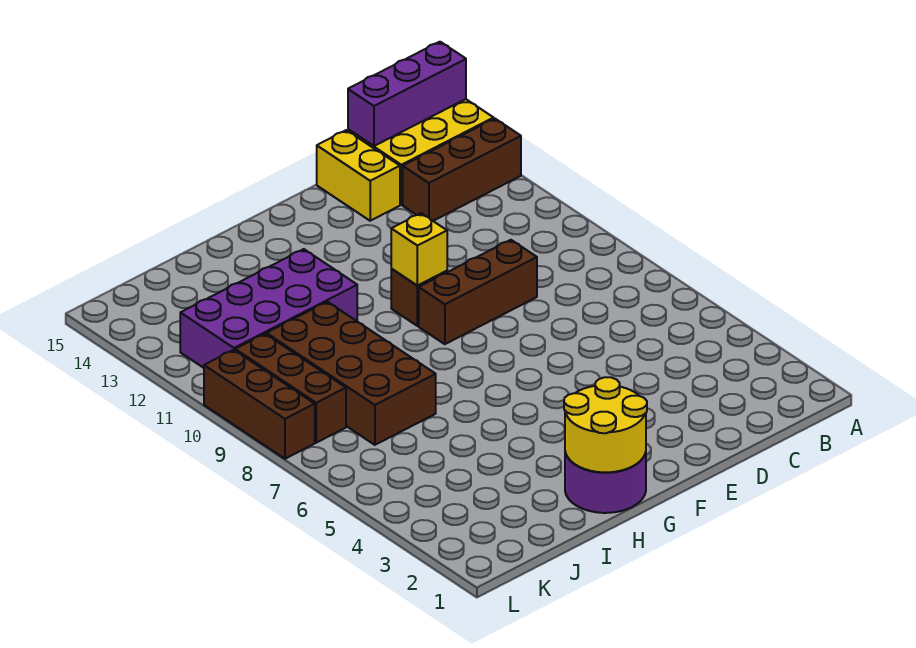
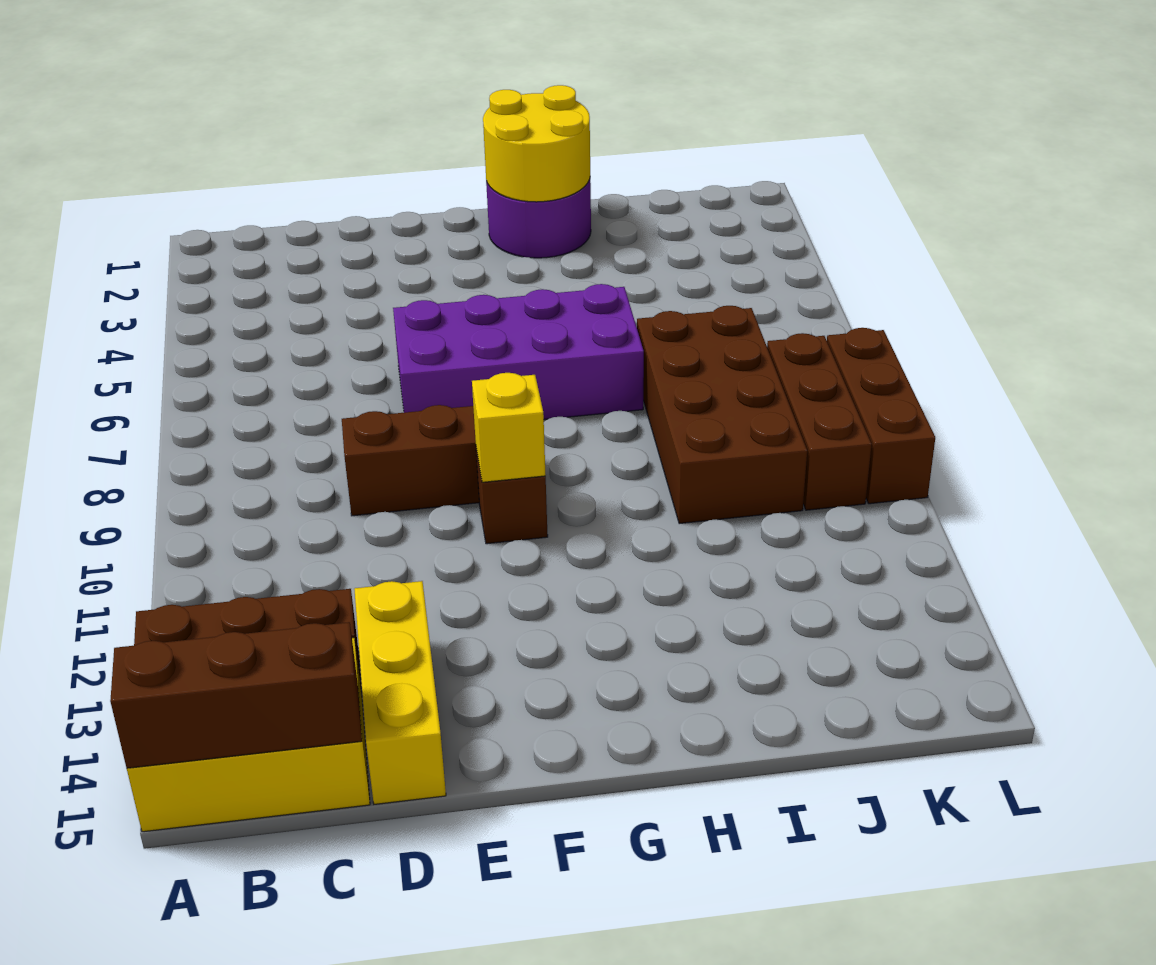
purple 1x3 brick [348,42,466,146] -> brown 1x3 brick [110,622,362,768]
yellow 1x2 brick [317,130,400,221] -> yellow 1x3 brick [354,581,446,804]
purple 2x4 brick [180,249,357,368] -> purple 2x4 brick moved to [393,284,644,419]

